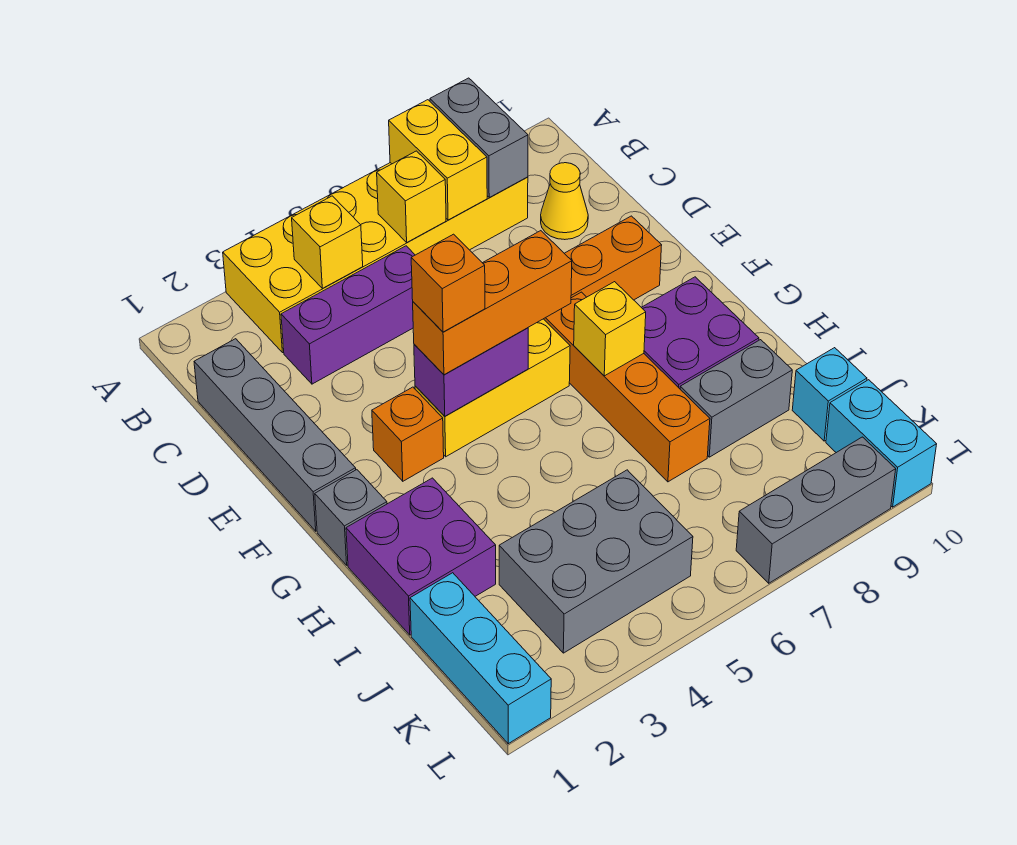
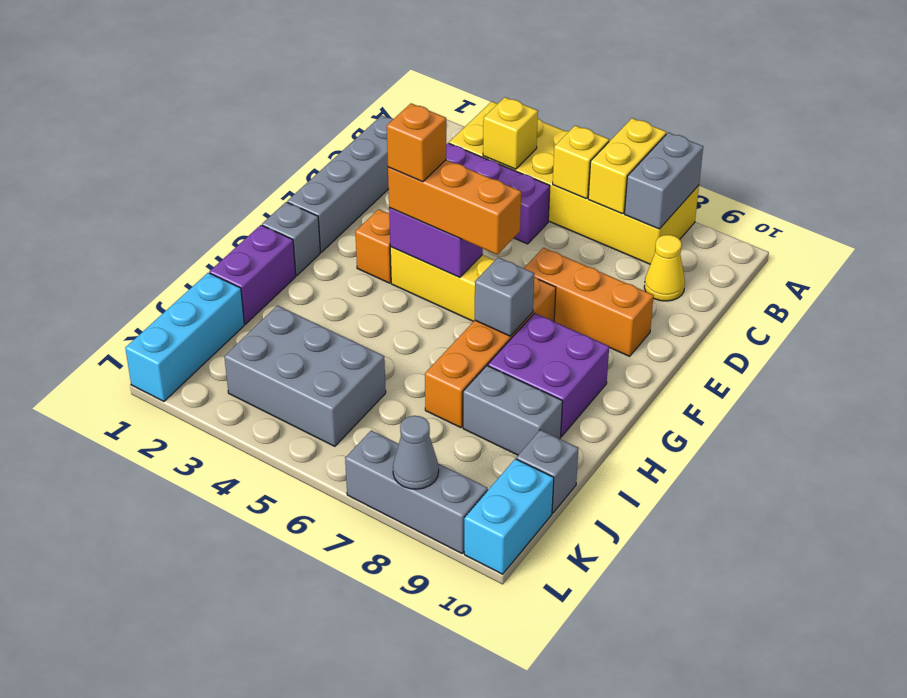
yellow 1x1 brick [574,282,646,376] -> grey 1x1 brick [475,257,534,336]
purple 2x2 brick [346,478,496,635] -> purple 1x2 brick [209,225,296,324]
cyan 1x1 brick [792,348,867,441] -> grey 1x1 brick [516,430,578,513]
none -> grey 1x1 cone [393,416,439,489]

